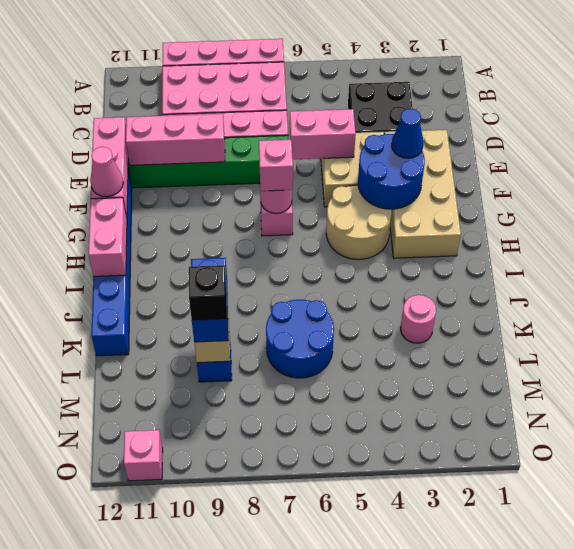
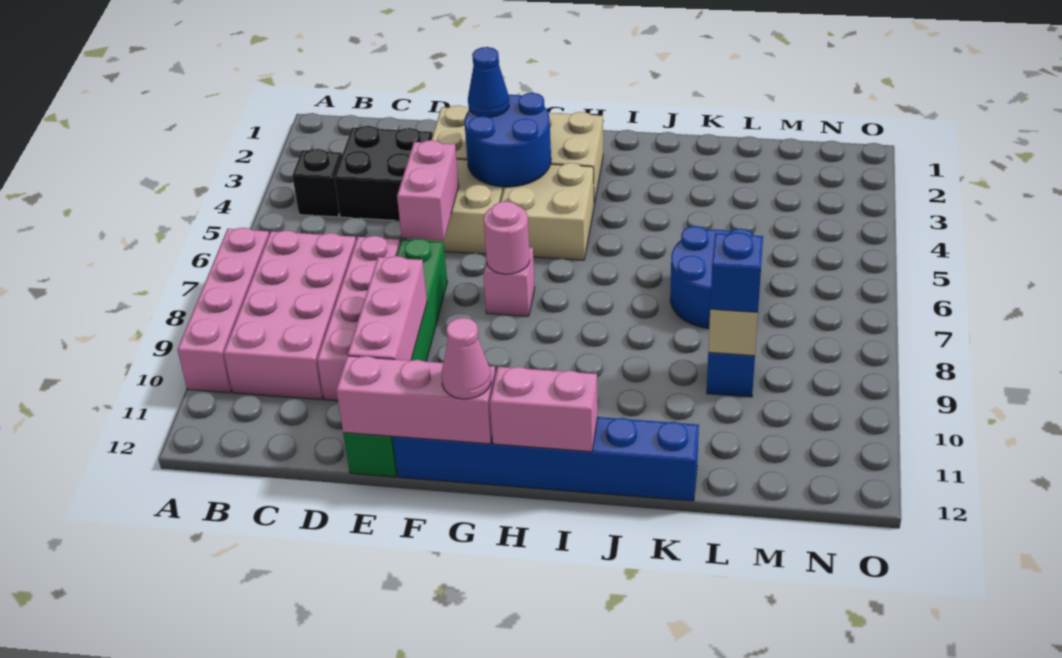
tan 2x2 round brick [326,185,392,259] -> tan 2x2 brick [501,163,594,260]
pink 1x1 brick [259,140,293,191] -> none
pink 1x1 round brick [401,295,436,343] -> none
blue 1x2 brick [191,258,229,342] -> blue 1x1 brick [710,232,763,312]
black 1x1 brick [189,265,227,320] -> black 1x1 brick moved to [292,149,342,217]
pink 1x1 brick [124,430,163,481] -> none

